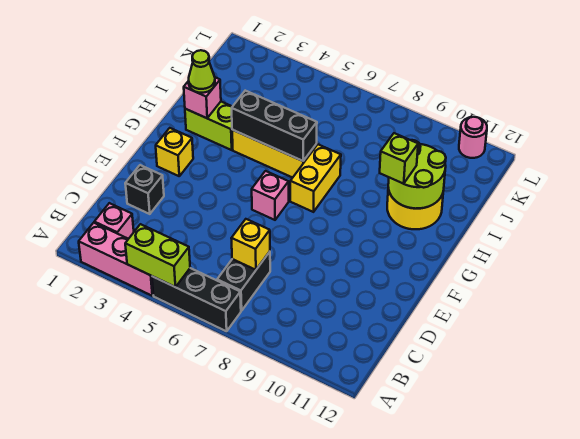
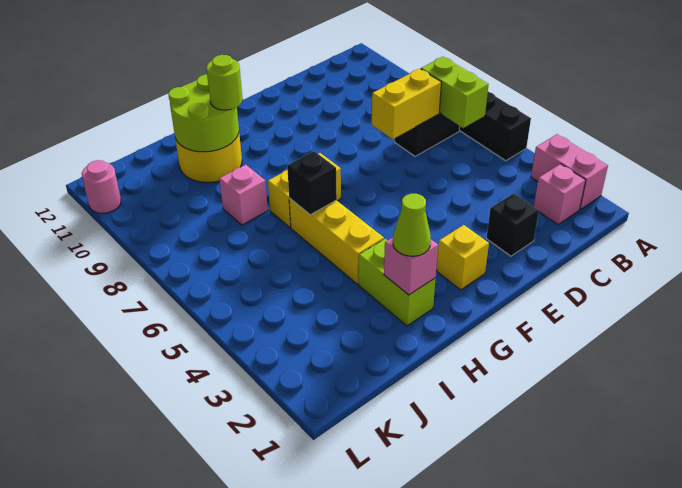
pink 1x3 brick [79,223,153,296] -> pink 1x2 brick [531,134,608,209]
lime 1x2 brick [125,224,190,287] -> lime 1x2 brick moved to [421,57,489,128]
yellow 1x1 brick [231,219,270,270] -> yellow 1x2 brick [372,69,441,139]
pink 1x1 brick [252,171,289,220] -> pink 1x1 brick moved to [219,165,268,225]
black 1x3 brick [232,91,317,161] -> black 1x1 brick [287,151,337,215]
lime 1x1 brick [380,133,418,184] -> lime 1x1 round brick [206,55,243,110]

